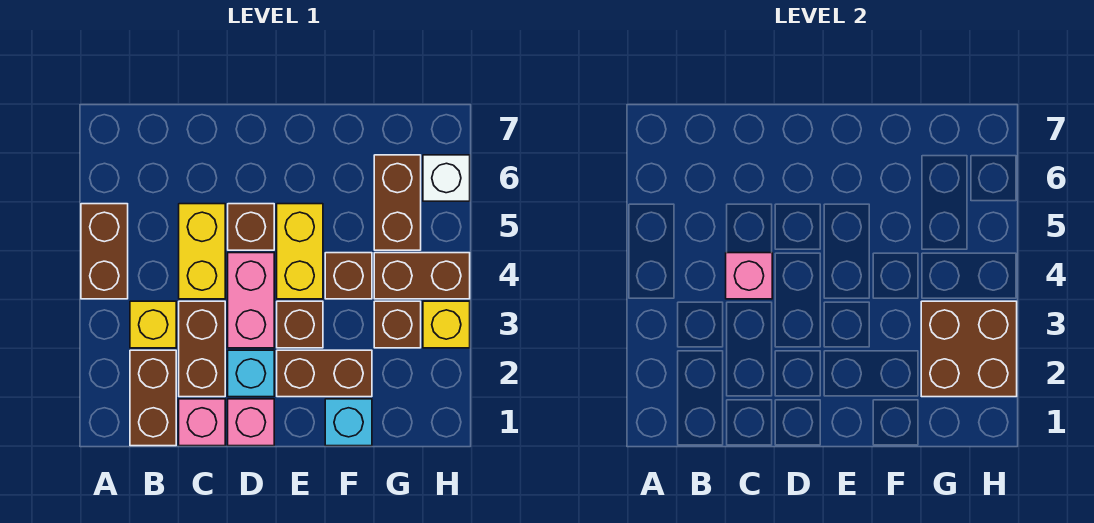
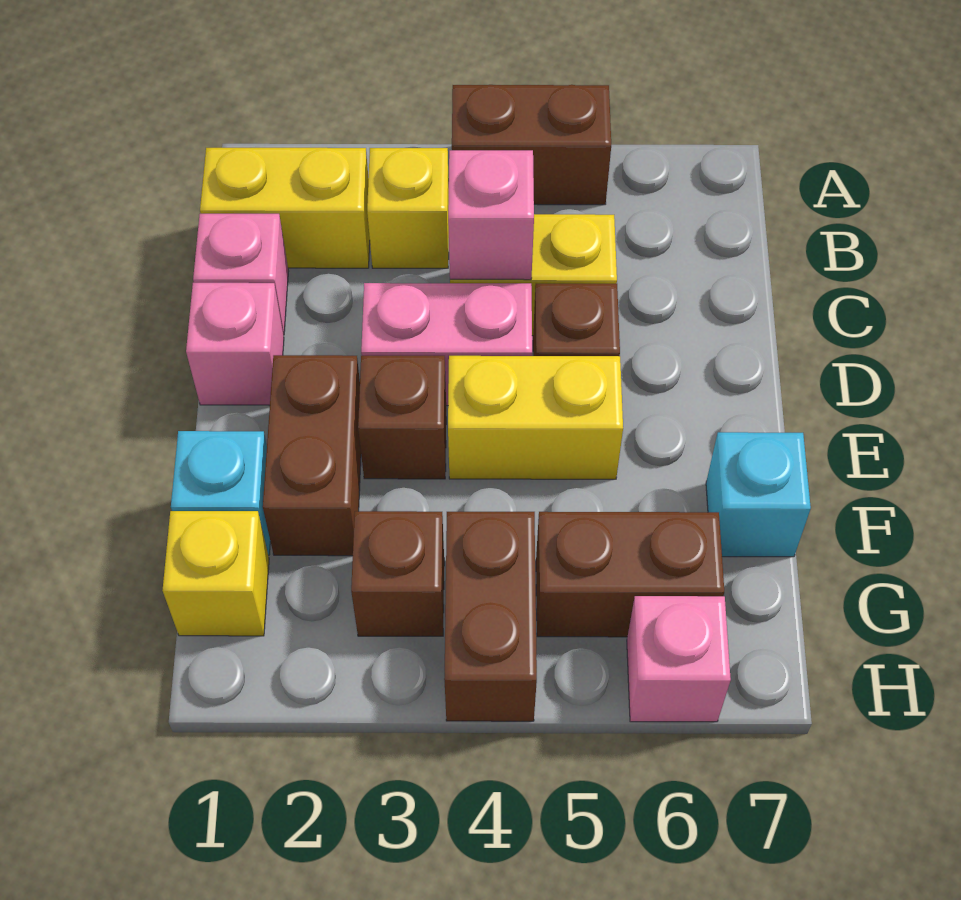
brown 1x2 brick [130,350,176,446] -> yellow 1x2 brick [200,148,370,268]
brown 1x2 brick [179,301,225,397] -> none
cyan 1x1 brick [228,350,274,397] -> cyan 1x1 brick moved to [706,432,811,557]
brown 1x1 brick [325,253,372,299] -> none
brown 2x2 brick [921,301,1017,397] -> none
yellow 1x1 brick [423,301,470,348] -> yellow 1x1 brick moved to [162,511,269,636]
white 1x1 brick [423,155,470,201] -> pink 1x1 brick [627,596,731,722]

